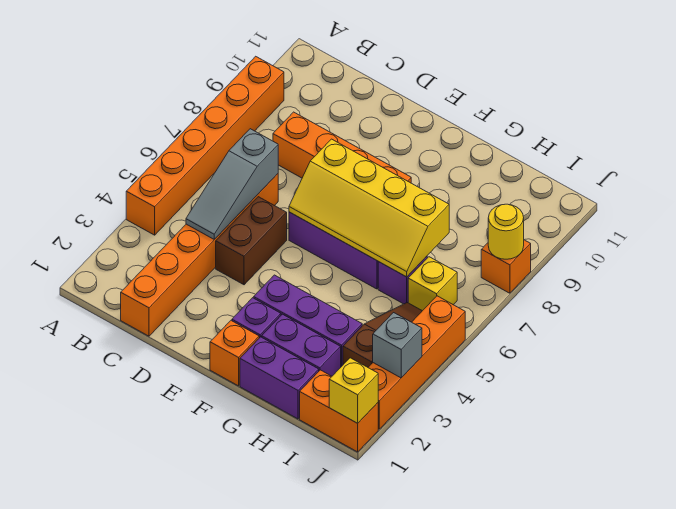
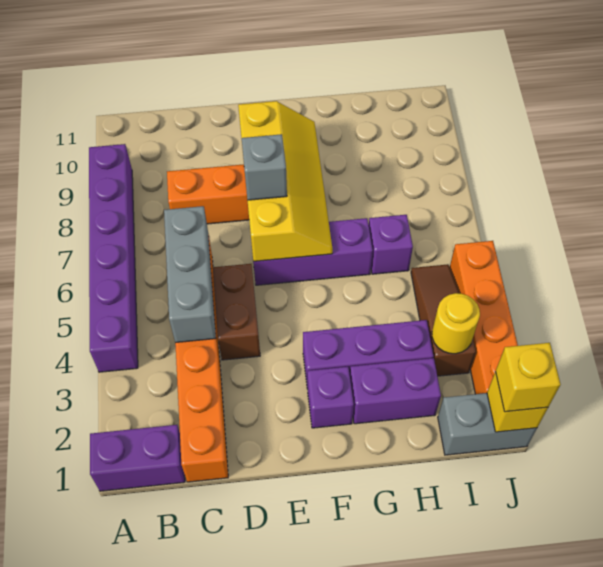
orange 1x6 brick [126,56,284,235] -> purple 1x6 brick [89,144,138,372]
grey 1x3 slope [186,129,278,239] -> grey 1x3 brick [164,206,216,343]
yellow 2x4 slope [289,139,449,277] -> yellow 2x4 slope turned to [238,101,333,261]
orange 1x1 brick [210,321,259,386] -> none
purple 1x2 brick [240,337,319,419] -> purple 1x2 brick moved to [90,425,185,491]
orange 1x2 brick [300,370,378,452] -> grey 1x2 brick [438,393,537,455]
yellow 1x1 brick [408,257,457,311] -> yellow 1x1 brick moved to [496,343,561,412]
grey 1x1 brick [373,313,422,378] -> grey 1x1 brick moved to [241,134,287,200]
orange 1x1 brick [481,240,531,293] -> none
yellow 1x1 round brick [488,204,524,259] -> yellow 1x1 round brick moved to [432,293,480,354]

